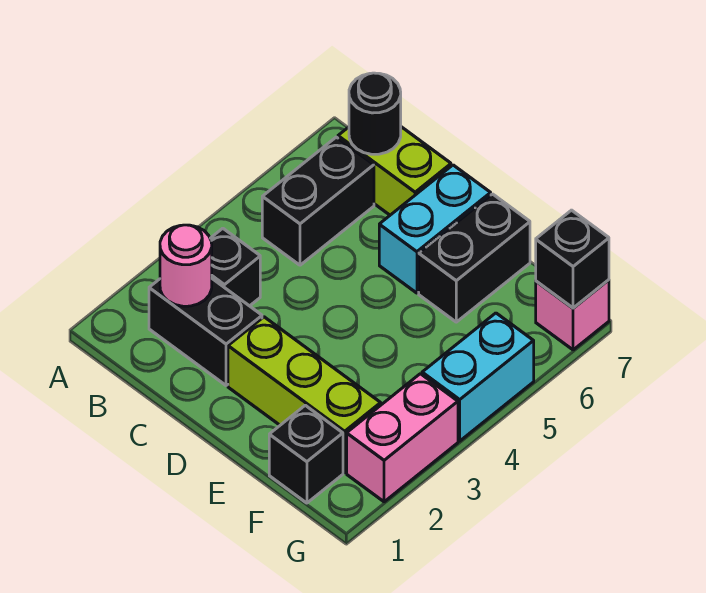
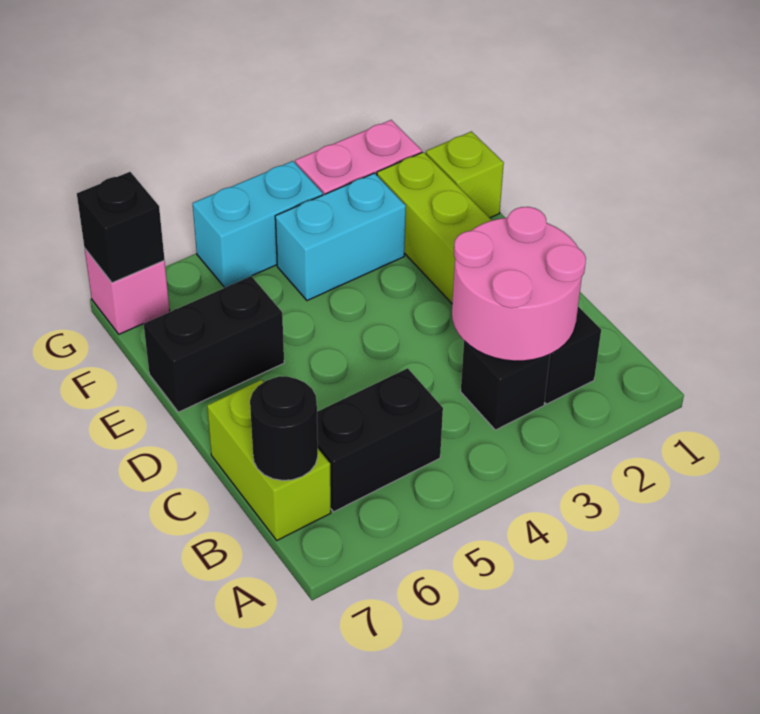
pink 1x1 round brick [160,225,212,306] -> pink 2x2 round brick [452,207,586,361]
cyan 1x2 brick [379,165,491,293] -> cyan 1x2 brick moved to [275,173,406,301]
black 1x1 brick [269,405,343,503] -> lime 1x1 brick [426,131,504,218]

